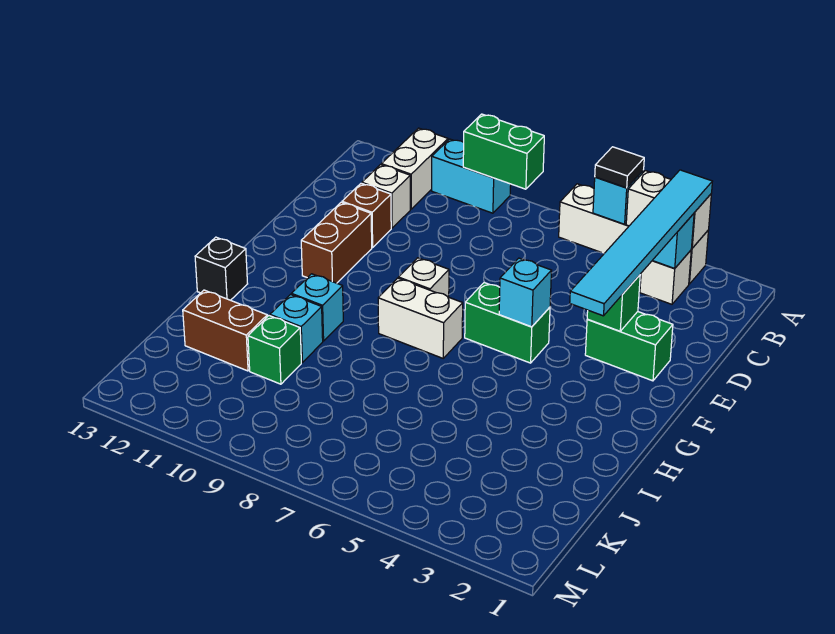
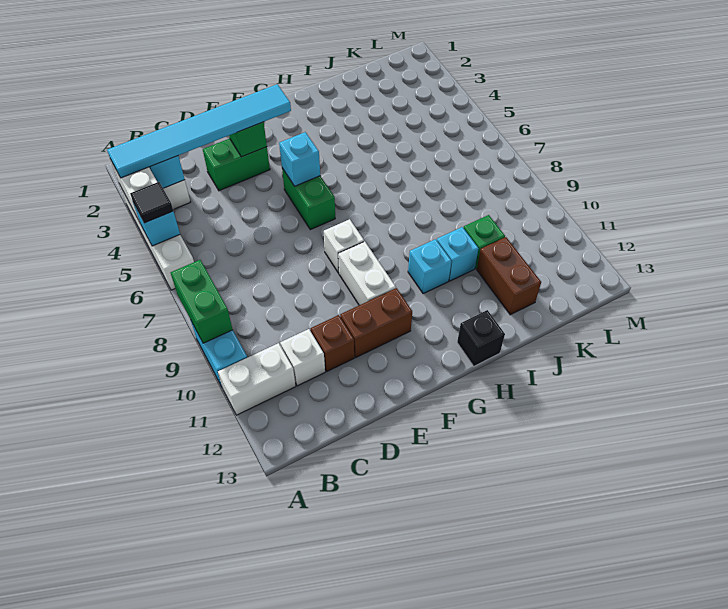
green 1x2 brick [585,312,673,381] -> green 1x2 brick turned to [203,139,270,191]
white 1x2 brick [378,278,463,358] -> white 1x2 brick moved to [338,241,396,305]

